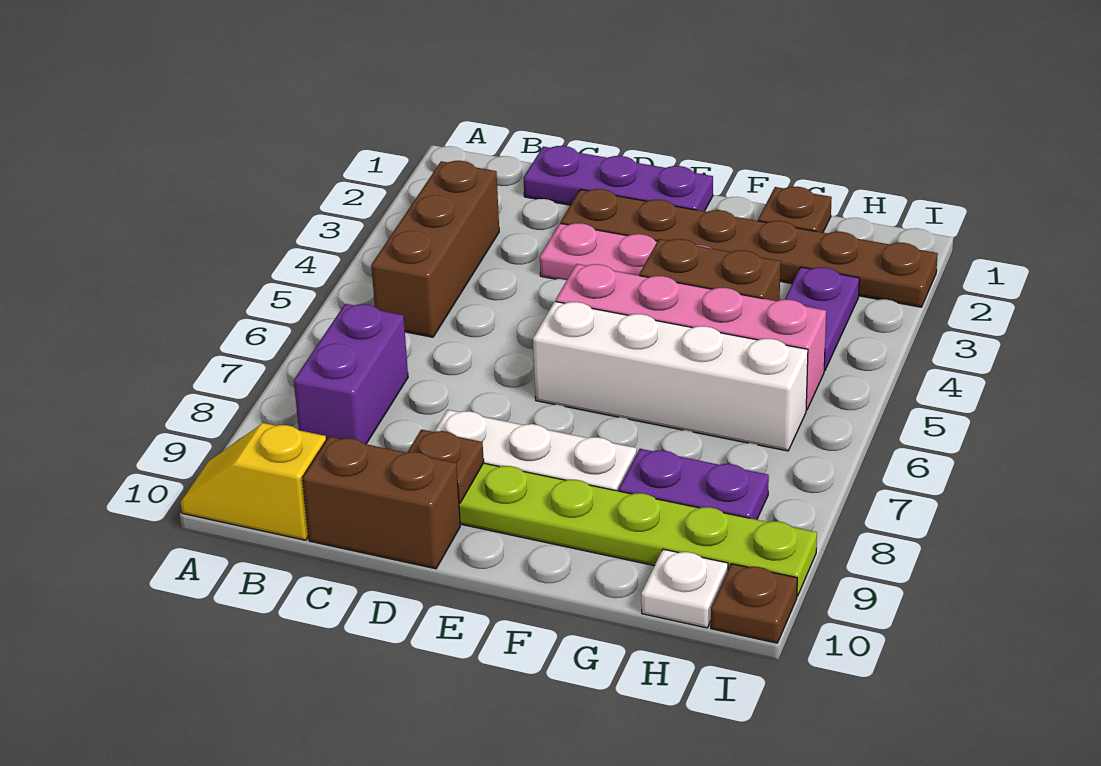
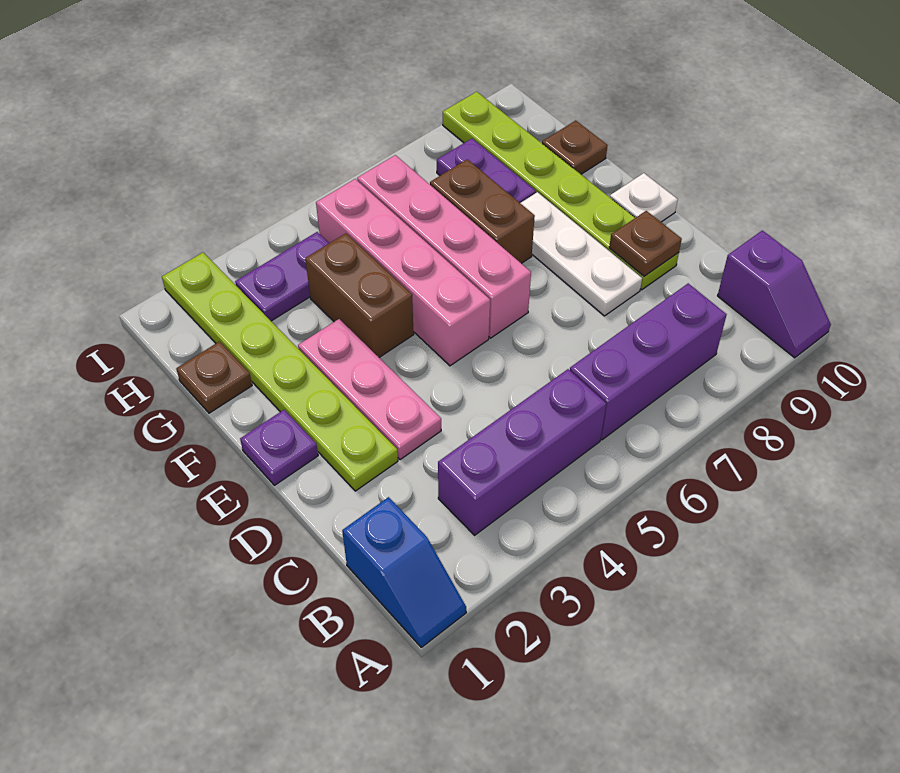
none -> blue 1x2 slope [342,497,466,647]
yellow 1x2 slope [180,423,326,540] -> purple 1x2 slope [718,230,831,358]
brown 1x3 brick [371,161,499,337] -> purple 1x3 brick [438,369,606,535]
purple 1x2 brick [294,304,408,444] -> purple 1x3 brick [570,283,727,440]
purple 1x3 plate [524,146,713,211] -> purple 1x1 plate [240,410,318,485]
brown 1x2 brick [303,437,460,569] -> brown 1x2 brick moved to [430,159,535,263]
brown 1x6 plate [561,189,938,307] -> lime 1x6 plate [162,253,398,491]
white 1x4 brick [533,301,808,451] -> pink 1x4 brick [357,155,531,338]
white 1x1 plate [641,549,728,628] -> white 1x1 plate moved to [610,173,678,222]
brown 1x1 plate [711,564,797,643] -> brown 1x1 plate moved to [542,120,608,174]

